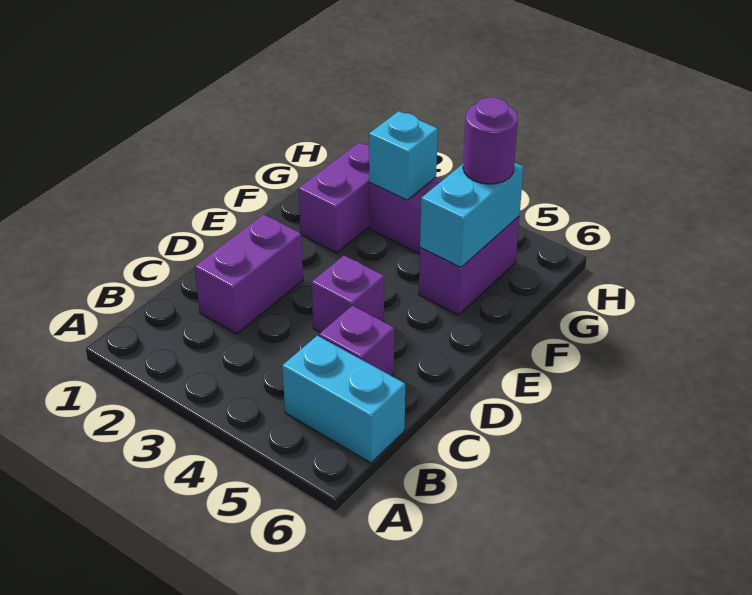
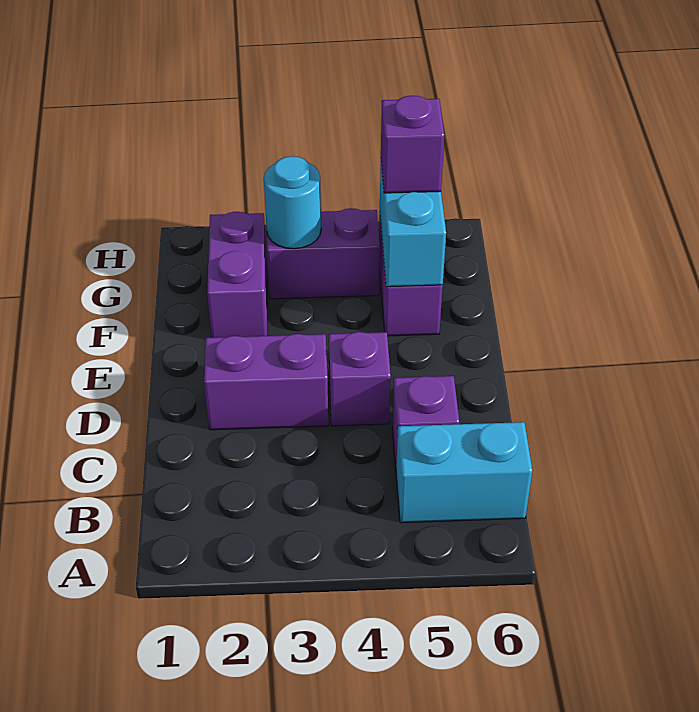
purple 1x2 brick [195,214,303,334] -> purple 1x2 brick turned to [204,334,328,430]
cyan 1x1 brick [369,111,438,200] -> cyan 1x1 round brick [264,156,321,249]
purple 1x1 round brick [463,97,518,184] -> purple 1x1 brick [381,96,444,193]

